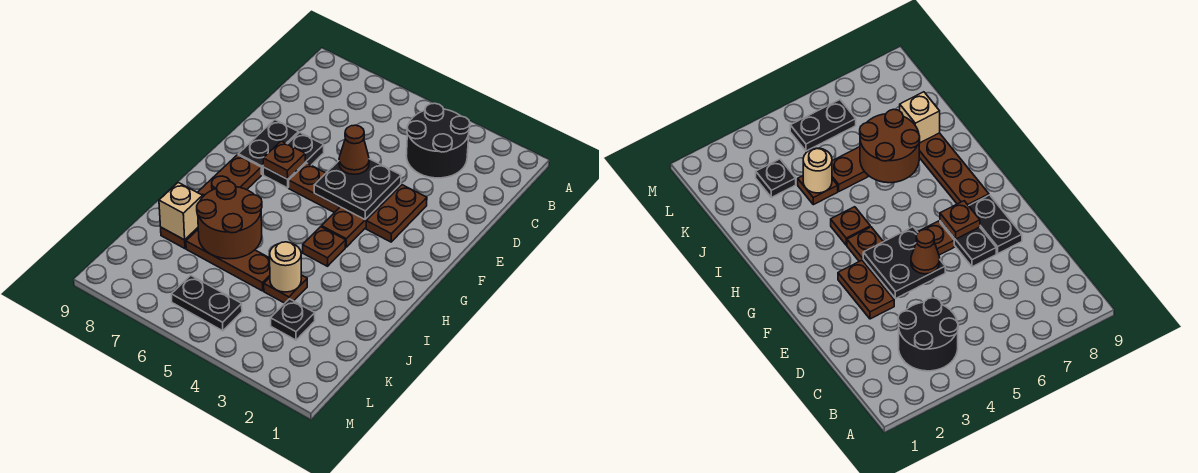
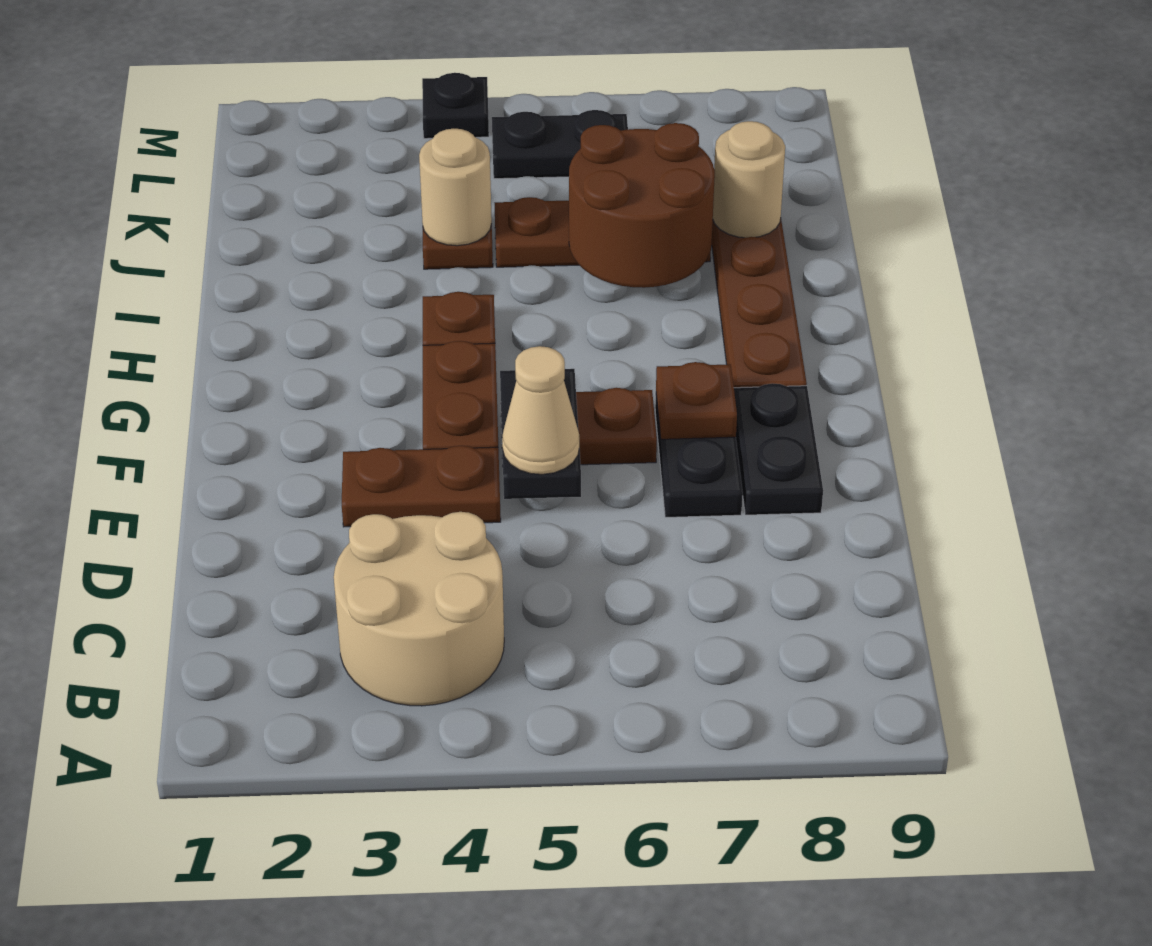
black 2x2 round brick [406,103,470,178] -> tan 2x2 round brick [334,512,504,706]
brown 1x2 plate [366,185,427,242] -> brown 1x2 plate turned to [342,446,501,527]
black 2x2 plate [314,159,401,219] -> black 1x2 plate [500,369,581,499]
brown 1x1 cone [339,125,369,174] -> tan 1x1 cone [502,346,579,474]
tan 1x1 brick [159,183,203,240] -> tan 1x1 round brick [713,121,785,238]
black 1x1 plate [271,299,315,340] -> black 1x1 plate moved to [422,73,489,139]

